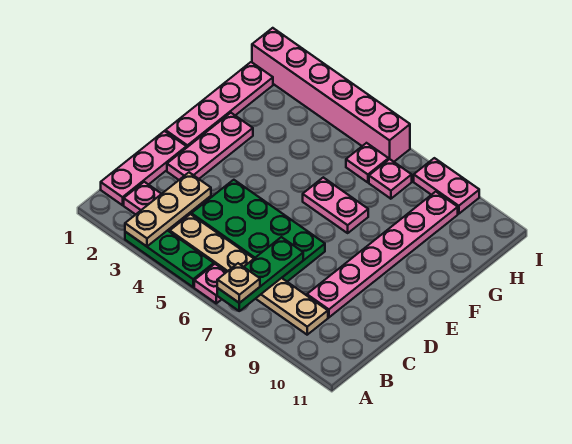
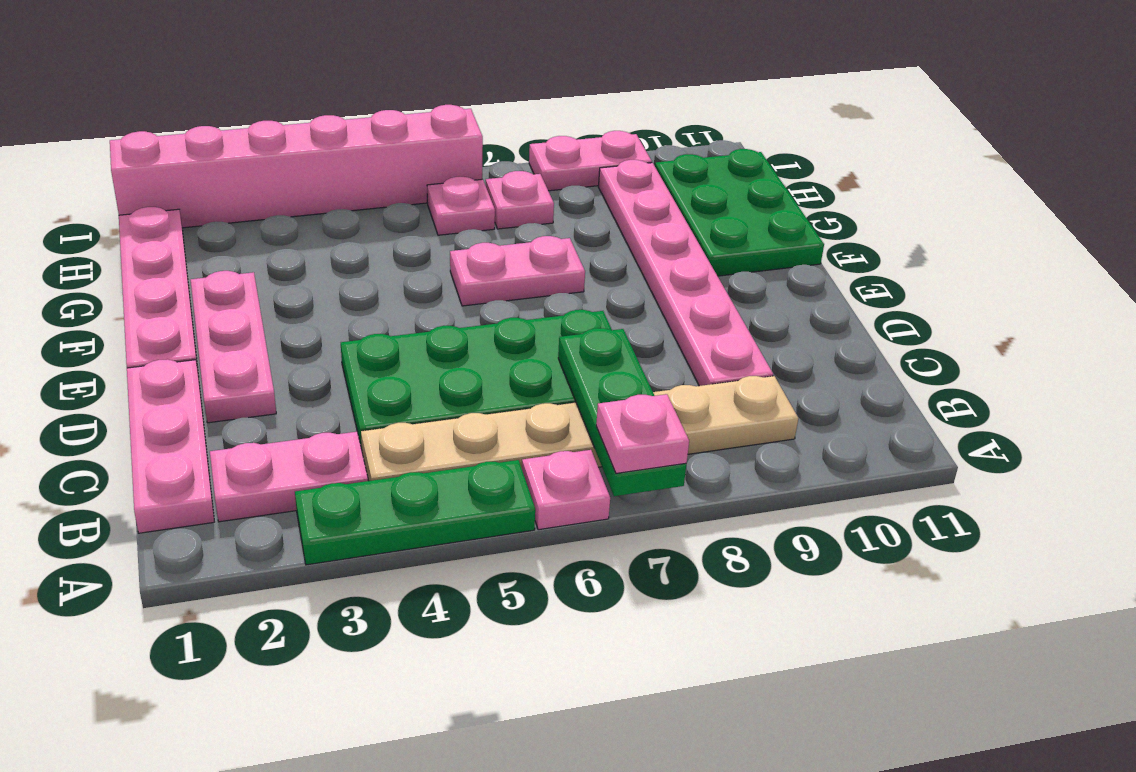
tan 1x3 plate [125,172,211,246] -> none
tan 1x1 plate [217,263,260,303] -> pink 1x1 plate [596,394,689,473]
none -> green 2x3 plate [655,149,824,276]

